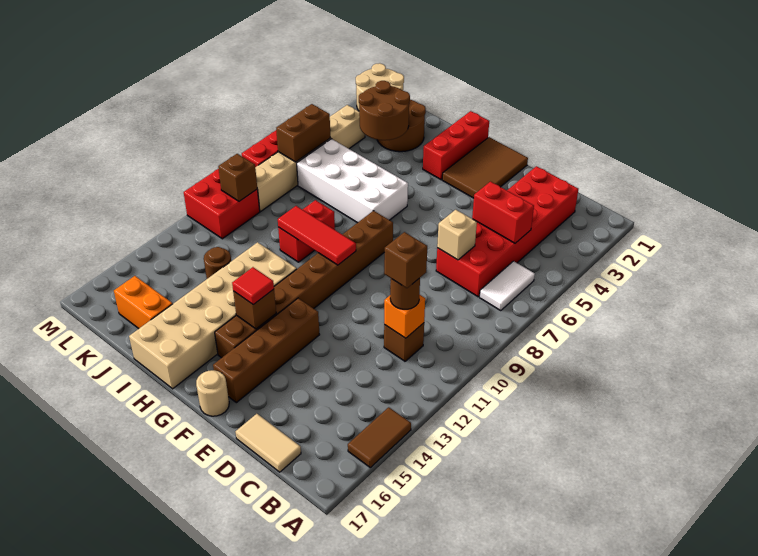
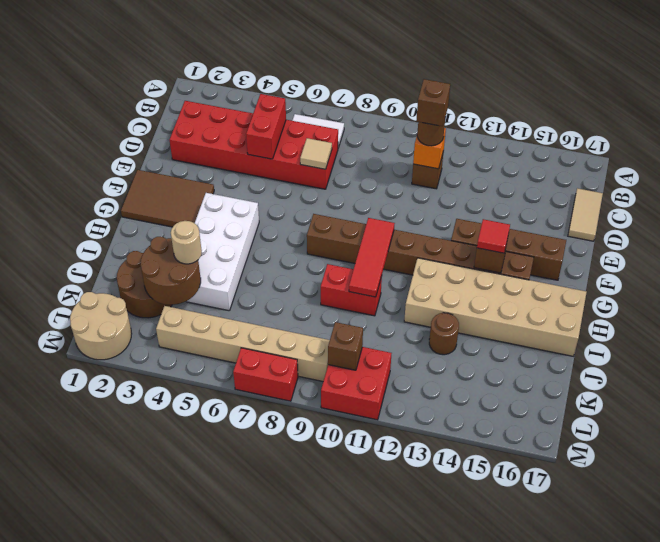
brown 1x2 tile [348,407,411,468] -> none
tan 1x1 brick [437,210,477,260] -> tan 1x1 tile [300,138,332,169]
tan 1x1 round brick [196,370,229,416] -> tan 1x1 round brick moved to [171,221,202,264]
red 1x3 brick [423,111,489,180] -> none
white 2x4 brick [297,139,408,223] -> white 2x4 brick moved to [186,193,259,311]
orange 1x2 brick [114,276,172,329] -> none
brown 1x2 brick [276,104,330,162] -> none

